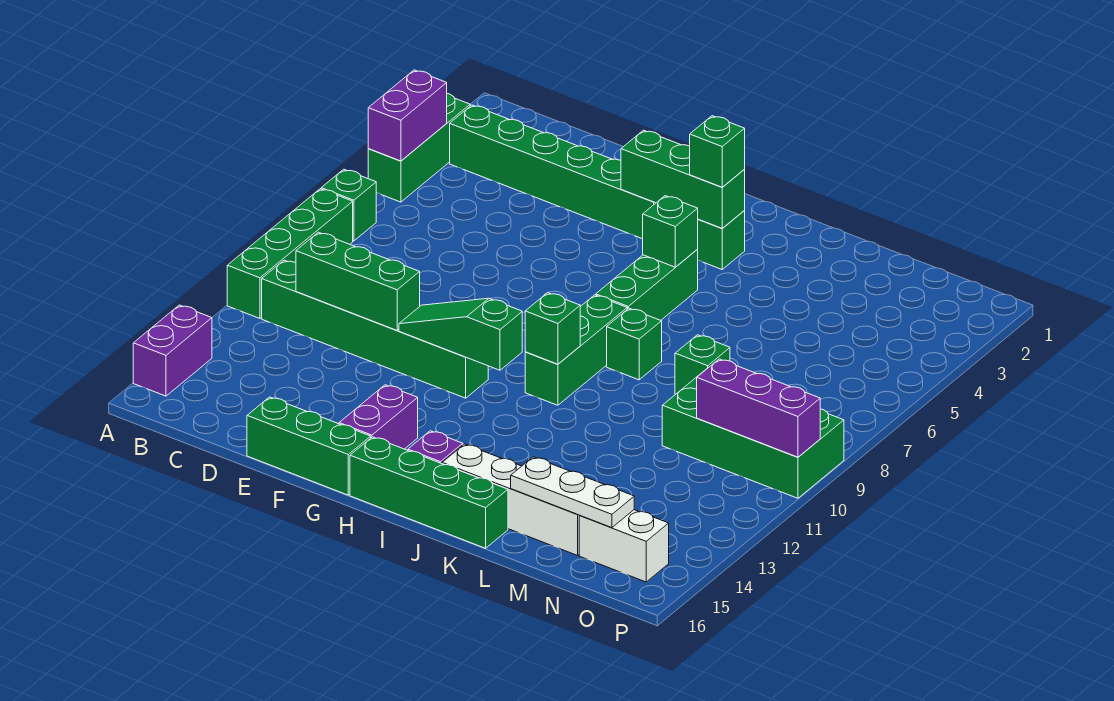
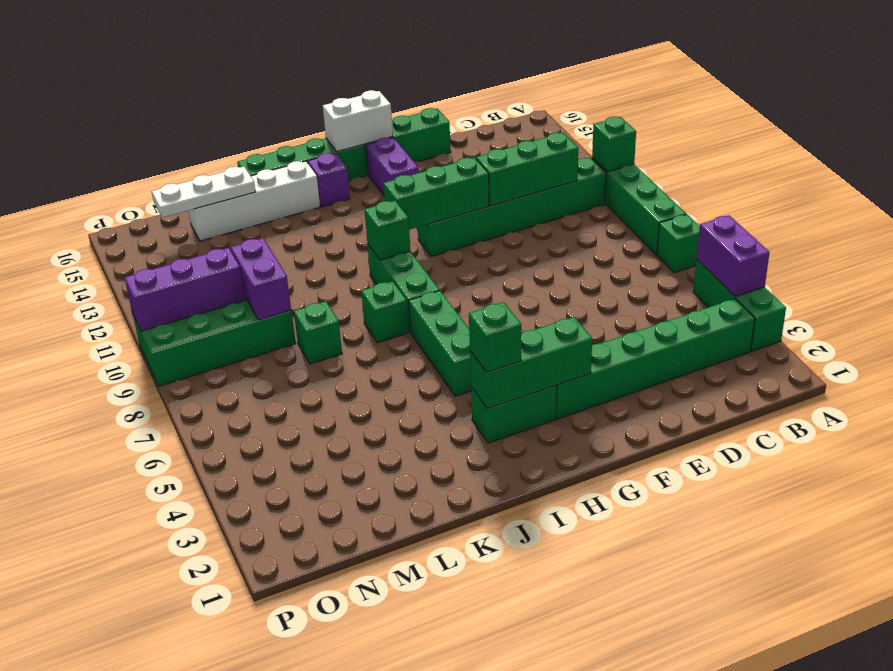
purple 1x2 brick [133,305,212,396] -> purple 1x2 brick moved to [231,238,291,320]
green 1x3 slope [399,298,522,370] -> green 1x3 brick [383,157,489,230]
green 1x1 brick [643,196,698,267] -> green 1x1 brick moved to [592,117,636,172]
white 1x2 brick [579,510,669,582] -> white 1x2 brick moved to [323,90,393,151]

